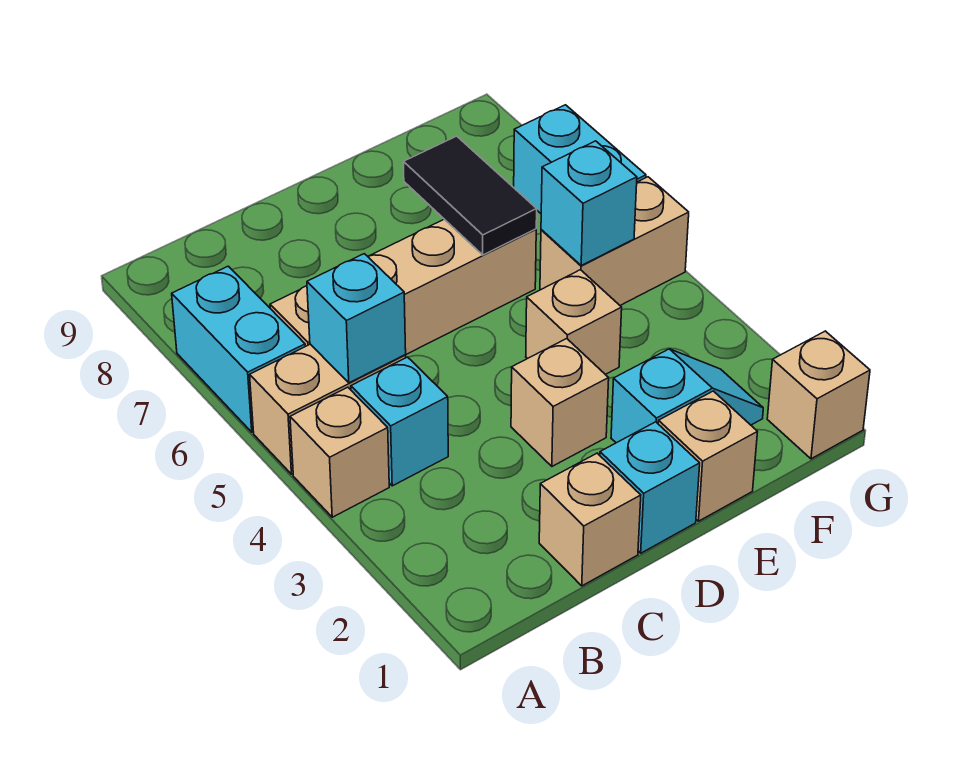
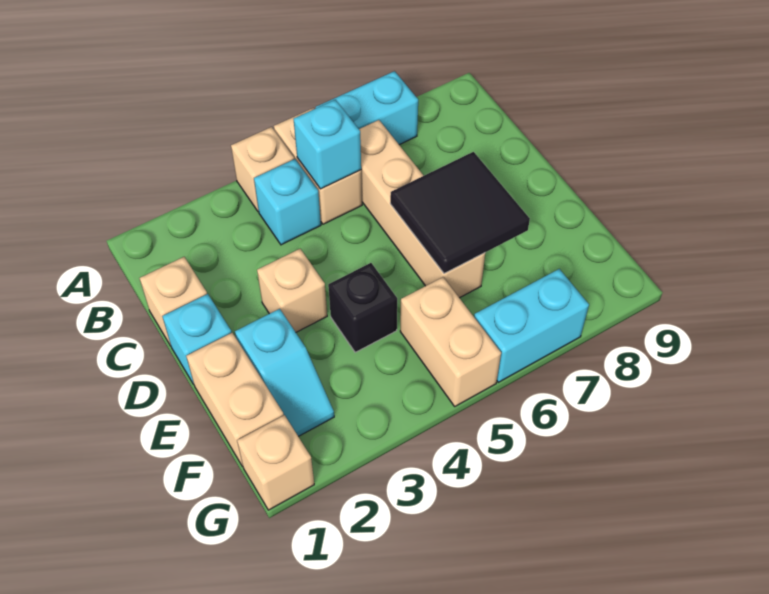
tan 1x1 brick [658,391,757,521] -> tan 1x2 brick [186,333,284,467]
tan 1x1 brick [526,270,622,374] -> black 1x1 brick [328,263,397,352]
black 1x2 tile [404,136,537,255] -> black 2x2 tile [390,152,530,274]
cyan 1x1 brick [541,141,637,265] -> none

